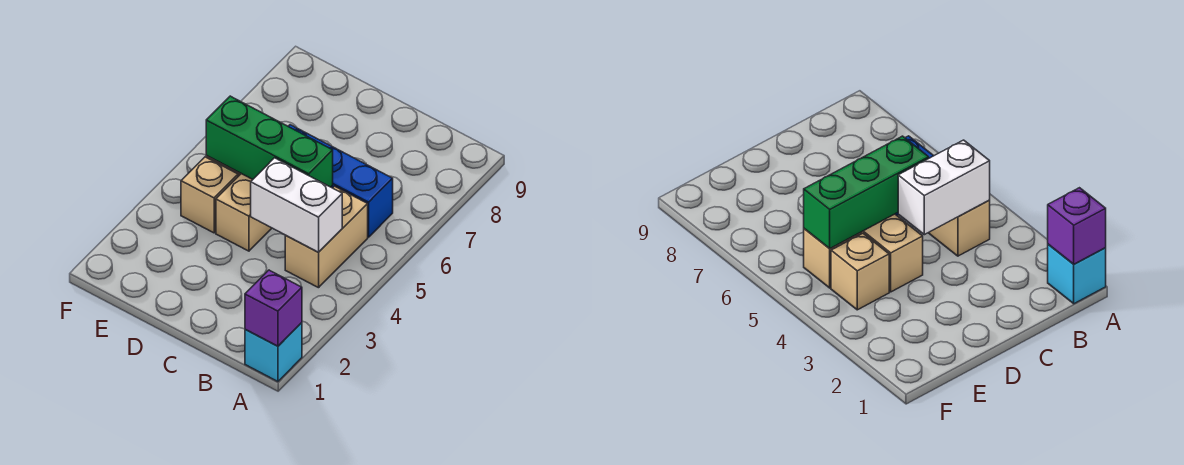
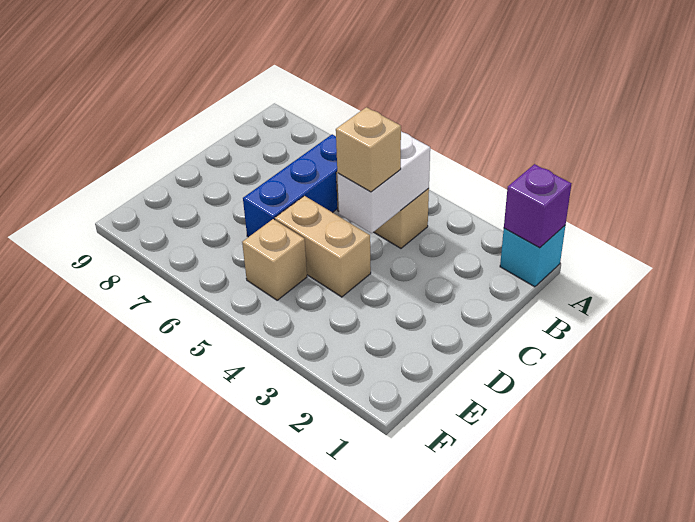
green 1x3 brick [206,96,333,187] -> none
tan 1x1 brick [181,157,238,233] -> tan 1x1 brick moved to [336,107,401,192]

